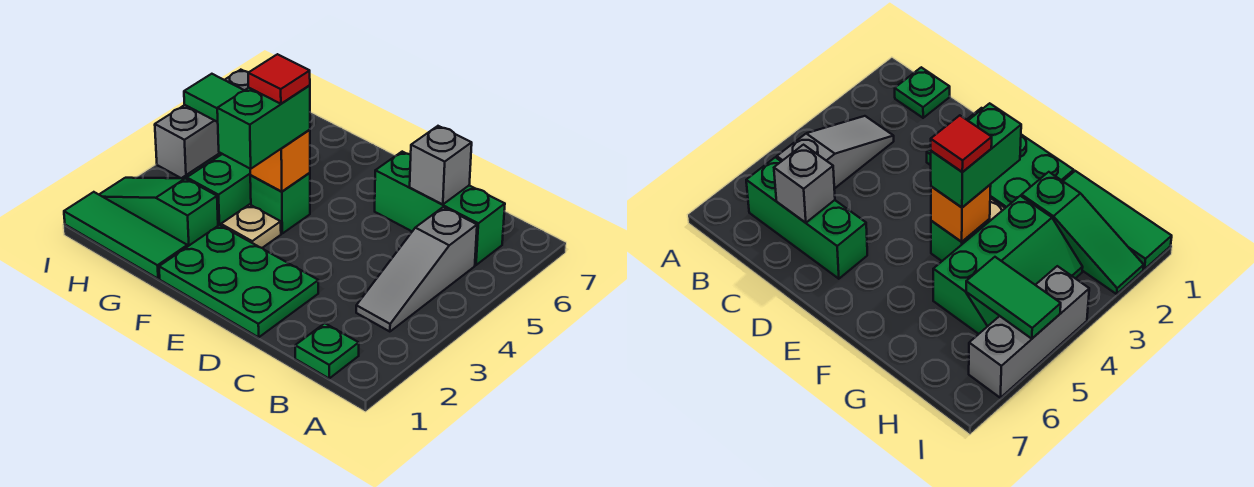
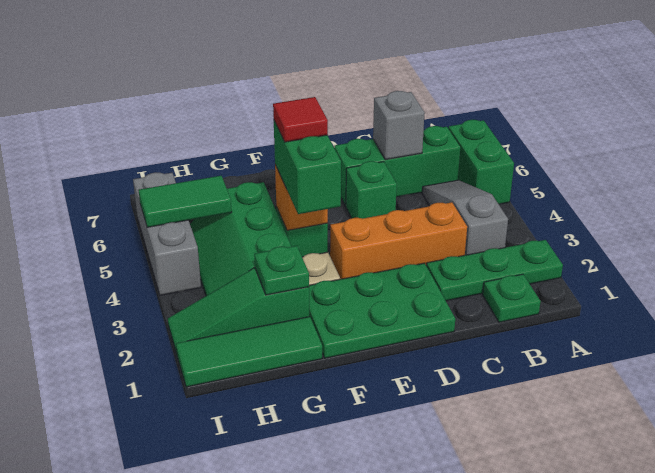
none -> green 1x3 plate [426,240,563,301]
none -> green 1x2 brick [448,120,514,204]
grey 1x3 slope [356,207,477,332] -> grey 1x3 slope turned to [422,180,508,255]
none -> orange 1x3 brick [330,202,467,279]
none -> green 1x1 brick [346,161,397,219]
none -> green 1x1 plate [254,246,309,295]

